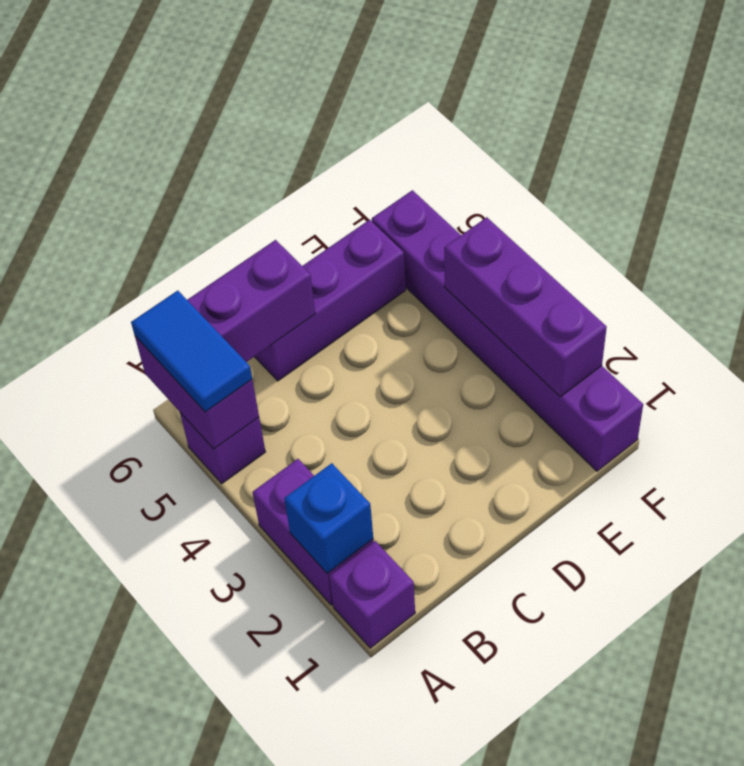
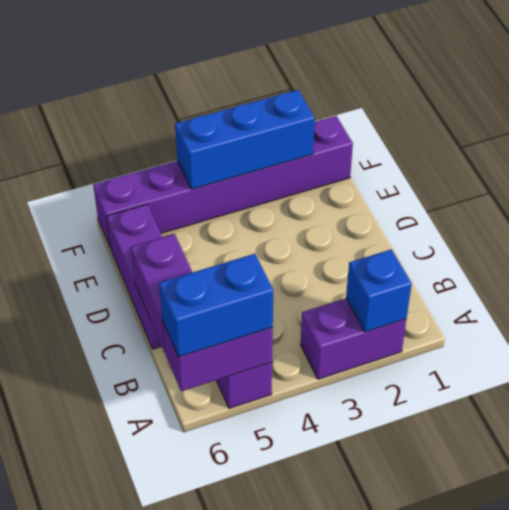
purple 1x1 brick [329,541,415,648] -> none
blue 1x2 tile [131,291,252,412] -> blue 1x2 brick [159,254,273,357]
purple 1x3 brick [444,217,607,397] -> blue 1x3 brick [175,90,315,189]

